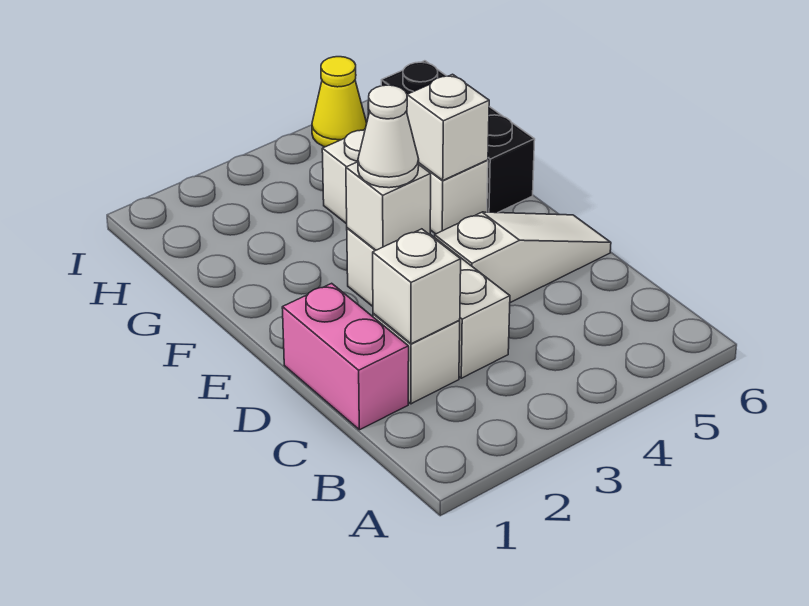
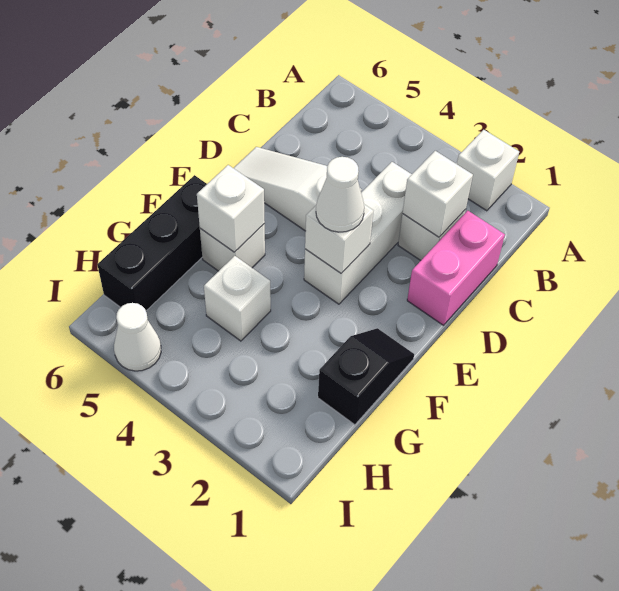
none -> white 1x1 brick [457,130,519,211]
none -> black 1x2 slope [318,328,414,425]
yellow 1x1 cone [312,57,367,147] -> white 1x1 cone [114,303,161,371]

